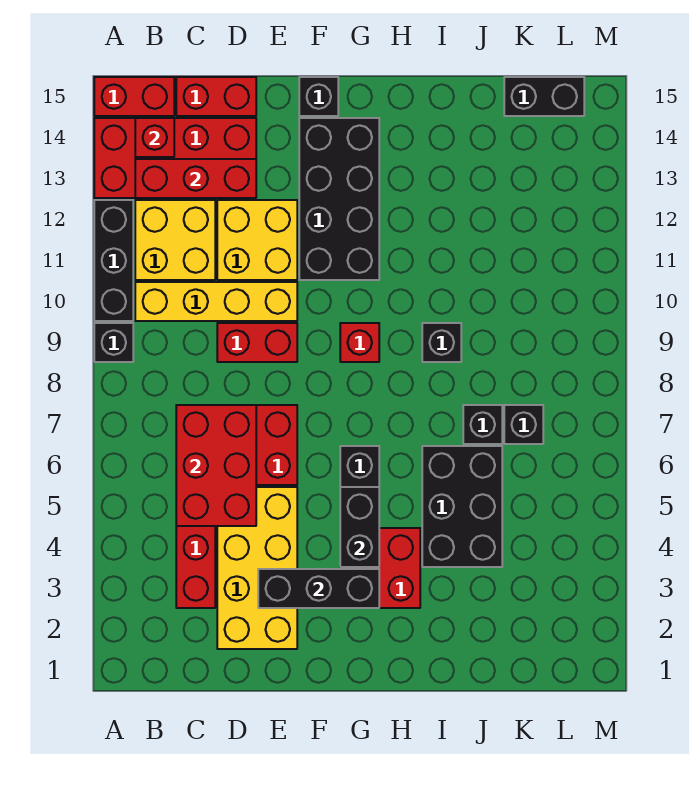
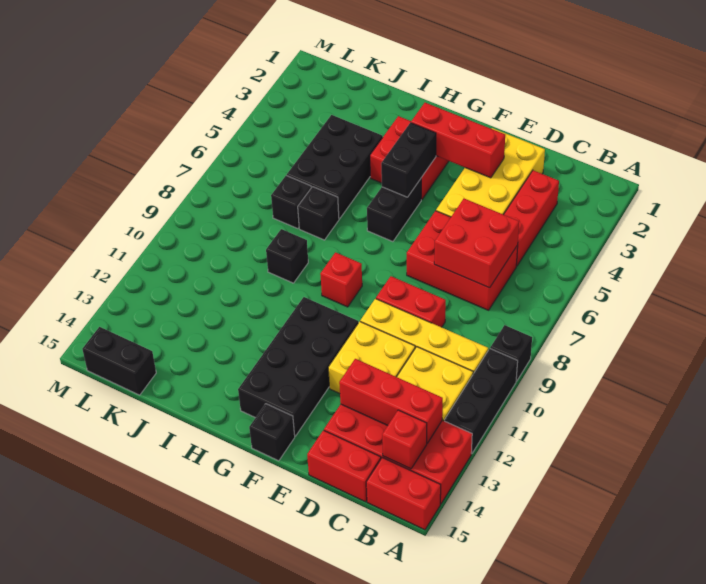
red 2x3 brick [176,405,256,526] -> red 2x2 brick [434,198,519,288]
black 1x3 brick [258,569,379,608] -> red 1x3 brick [411,103,505,178]
black 1x1 brick [504,405,543,444] -> black 1x1 brick moved to [298,187,339,240]

